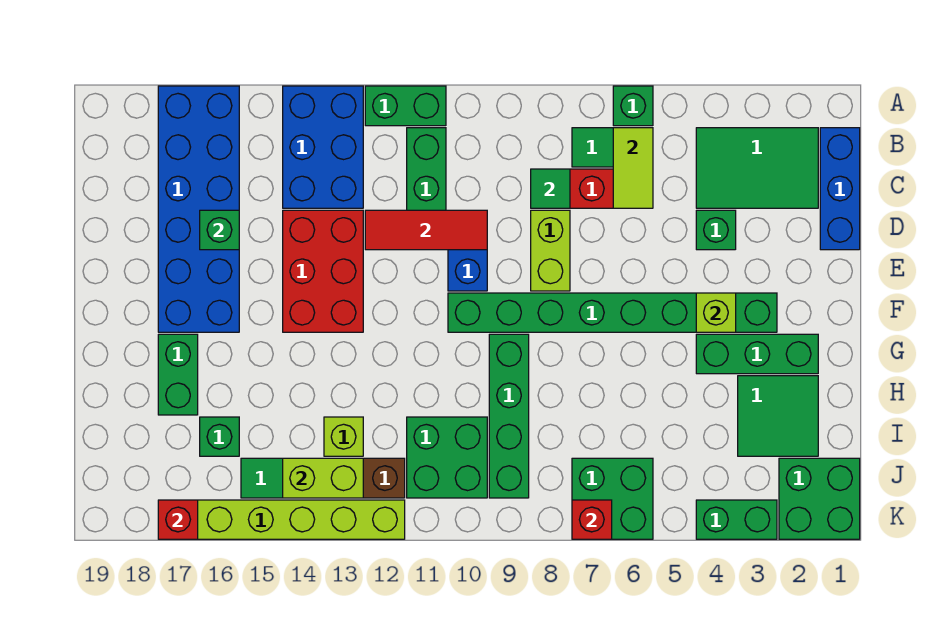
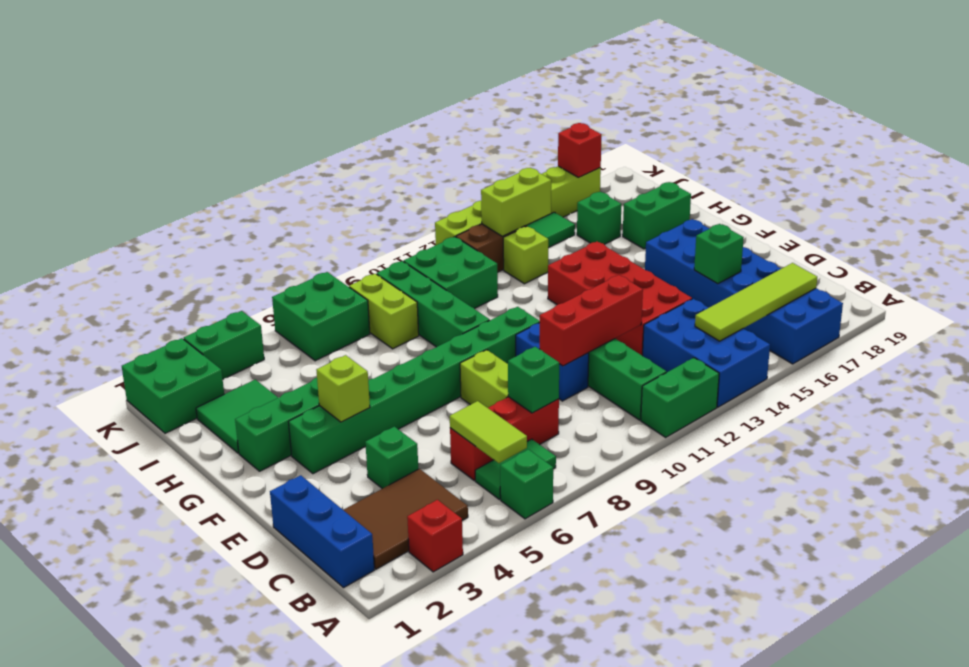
green 2x3 tile [696,128,818,208] -> brown 2x3 tile [344,469,468,569]
none -> lime 1x4 tile [695,263,817,341]
green 1x1 tile [531,169,570,208] -> green 1x1 brick [508,347,559,413]
red 1x3 tile [365,210,487,250] -> red 1x3 brick [540,275,643,366]
red 2x3 brick [283,210,363,332] -> red 2x4 brick [548,242,692,356]
green 1x2 brick [158,334,198,415] -> green 1x2 brick turned to [623,182,691,249]
none -> lime 1x2 brick [349,274,419,349]
red 1x1 brick [572,500,612,539] -> red 1x1 brick moved to [407,500,463,572]

